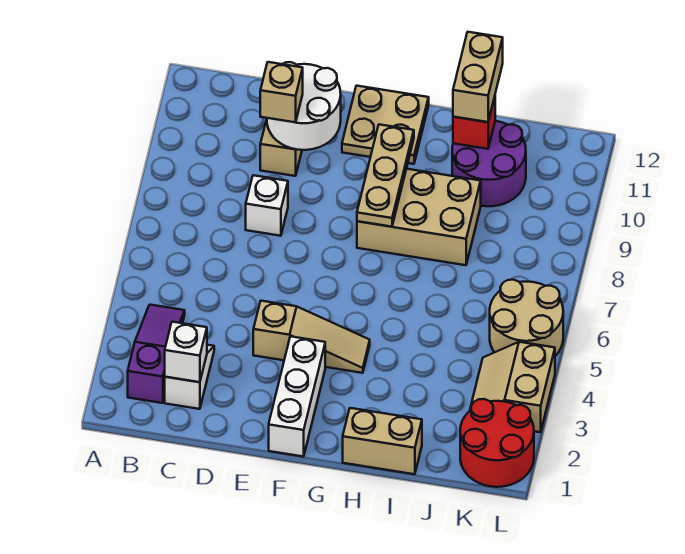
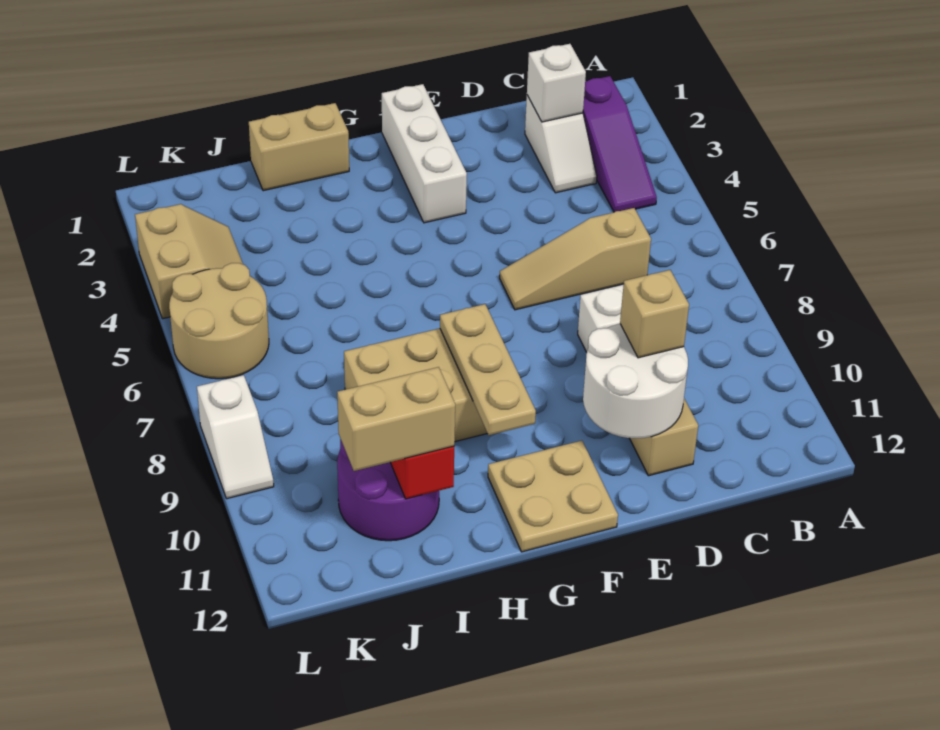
tan 1x3 slope [253,301,370,373] -> tan 1x3 slope moved to [500,208,651,310]
tan 1x2 brick [453,32,503,122] -> tan 1x2 brick turned to [337,367,455,471]
red 2x2 round brick [460,399,534,487] -> none
none -> white 1x2 slope [197,375,274,499]

